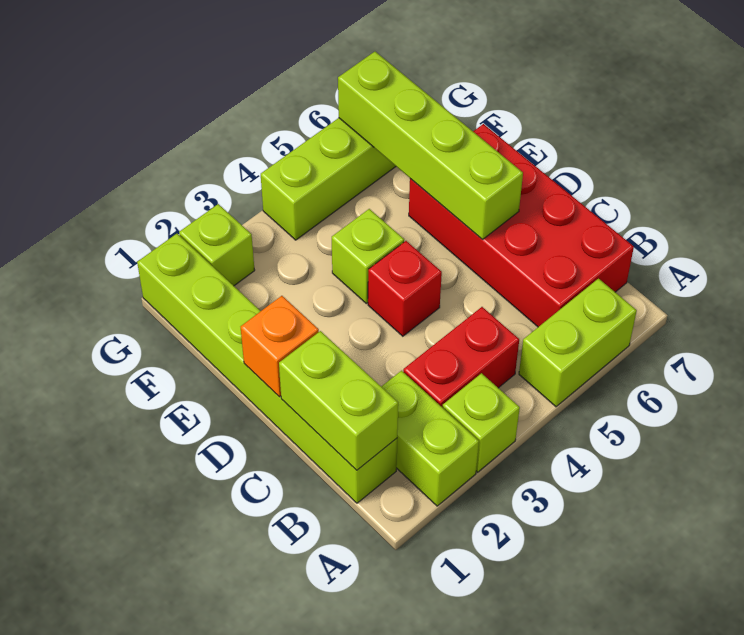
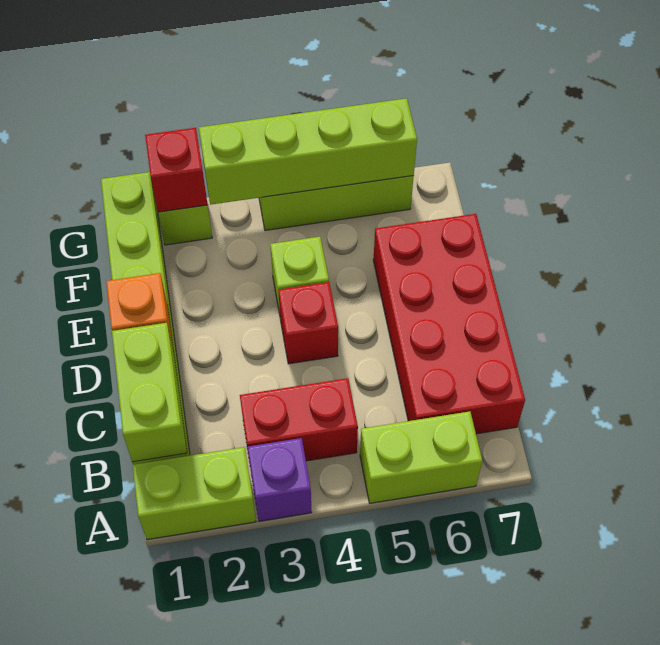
lime 1x2 brick [381,371,479,506] -> lime 1x2 brick turned to [133,447,256,540]
lime 1x1 brick [443,373,520,472] -> purple 1x1 brick [248,438,312,521]
lime 1x4 brick [338,52,523,239] -> lime 1x4 brick turned to [199,98,417,205]
none -> red 1x1 brick [145,128,208,212]

